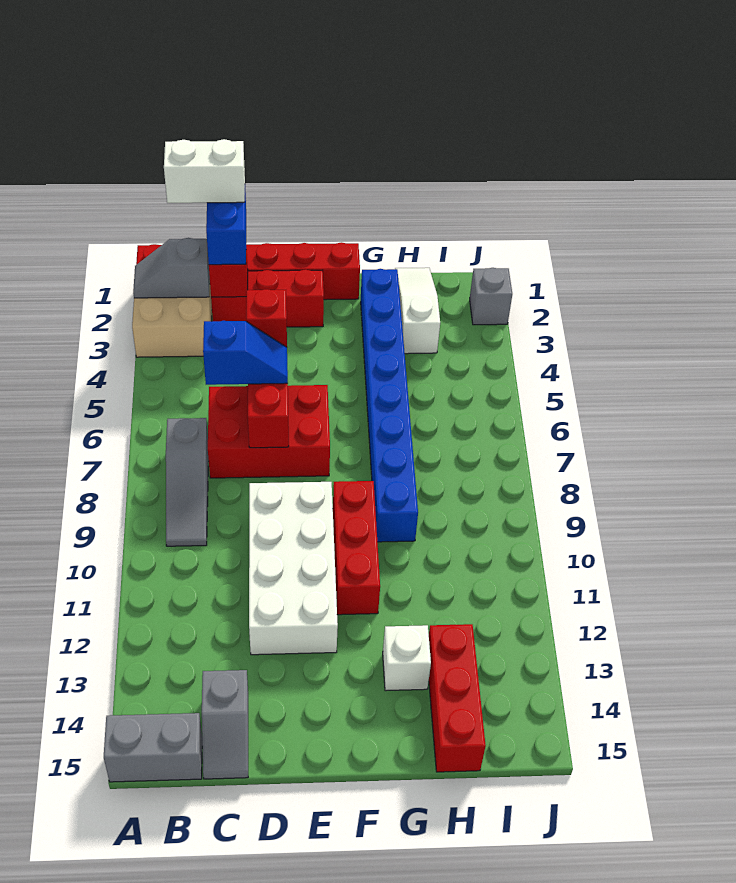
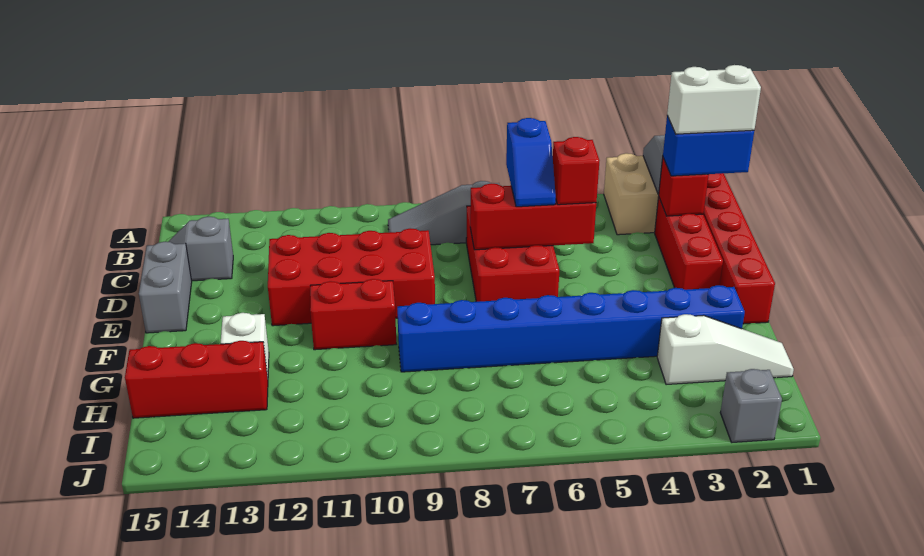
grey 1x2 brick [104,713,202,782] -> grey 1x2 brick moved to [139,242,192,333]
white 1x2 brick [164,139,245,203] -> white 1x2 brick turned to [667,65,761,134]
white 2x4 brick [249,482,338,655] -> red 2x4 brick [268,228,435,326]
red 1x3 brick [333,481,380,615] -> red 1x2 brick [310,279,396,350]

